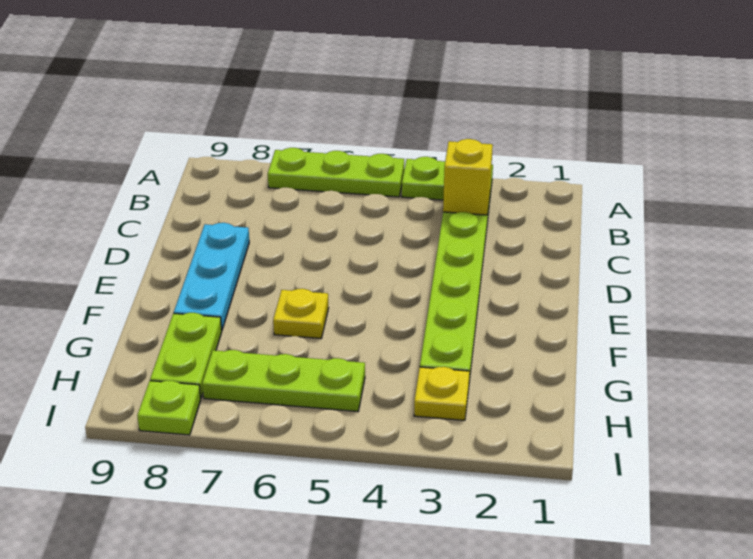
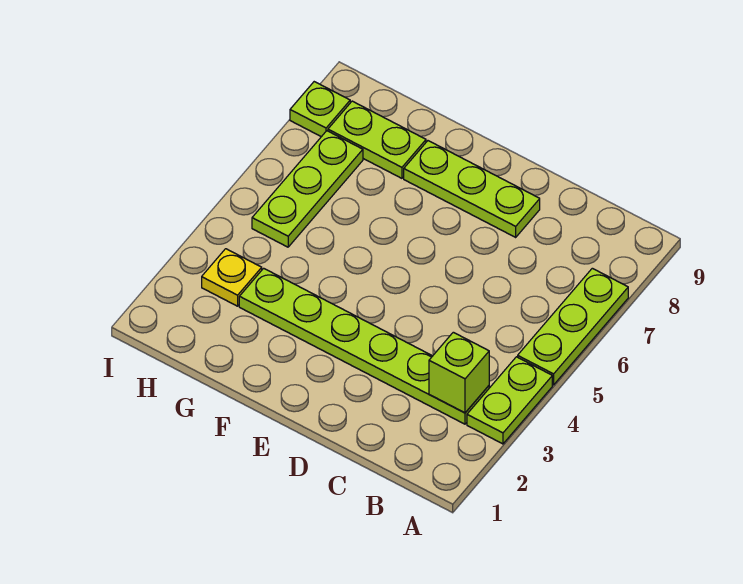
yellow 1x1 brick [443,139,493,215] -> lime 1x1 brick [429,332,489,413]
cyan 1x3 plate [174,223,249,330] -> lime 1x3 plate [404,141,540,237]
yellow 1x1 plate [273,289,328,338] -> none

